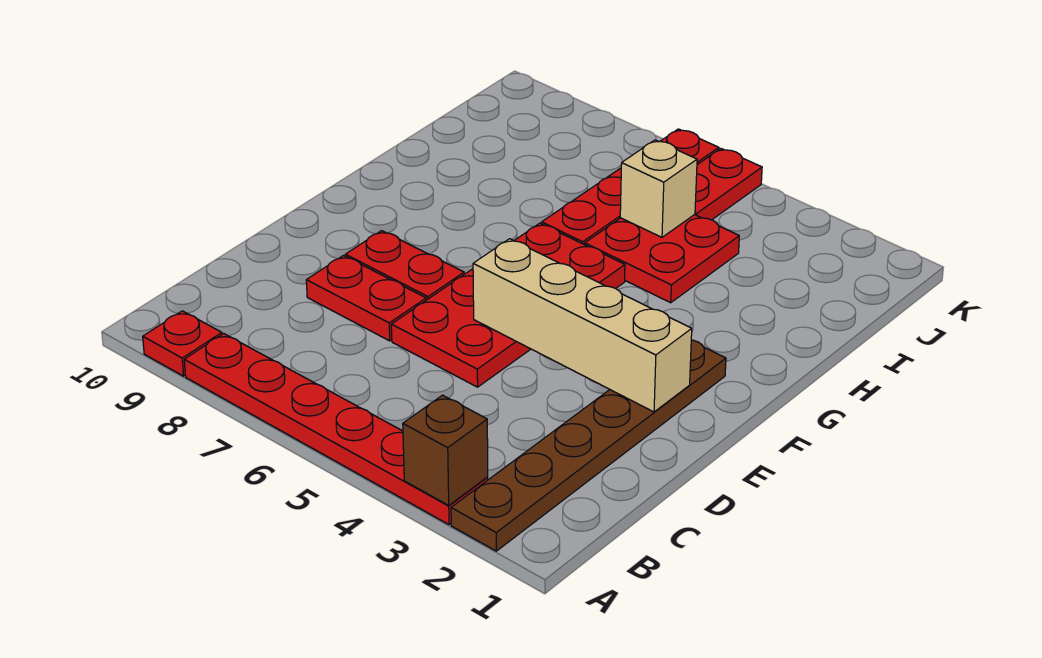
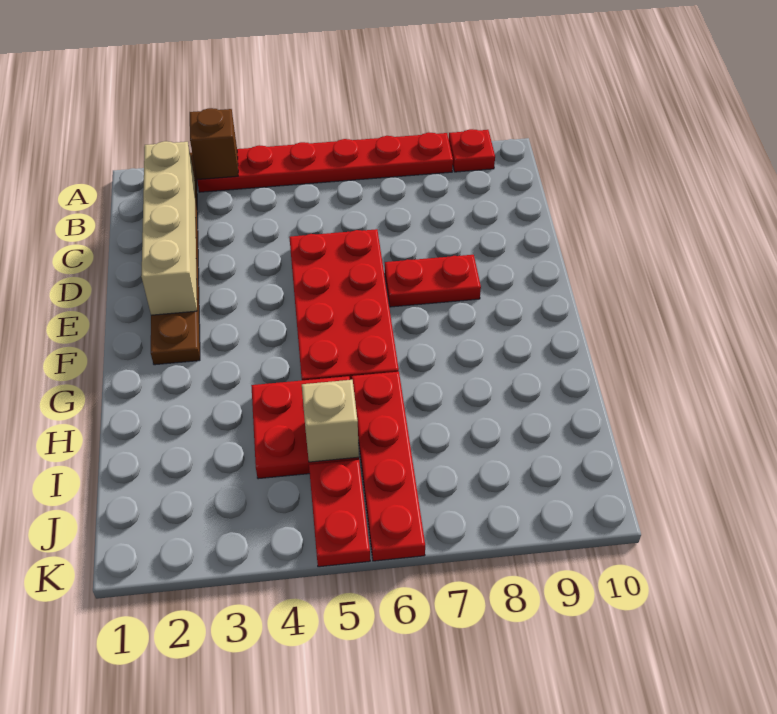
red 1x2 plate [306,256,426,341] -> none
tan 1x4 brick [473,239,692,412] -> tan 1x4 brick turned to [141,141,197,315]

